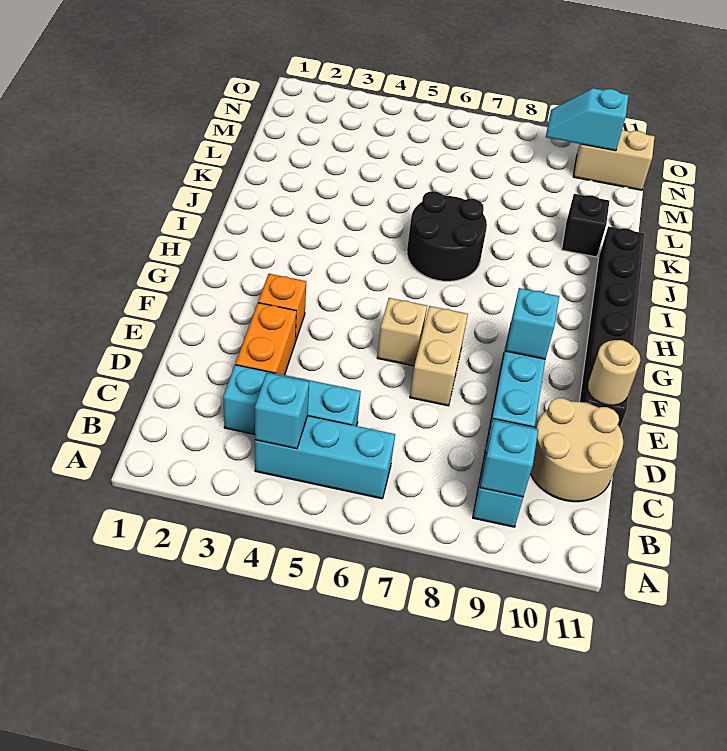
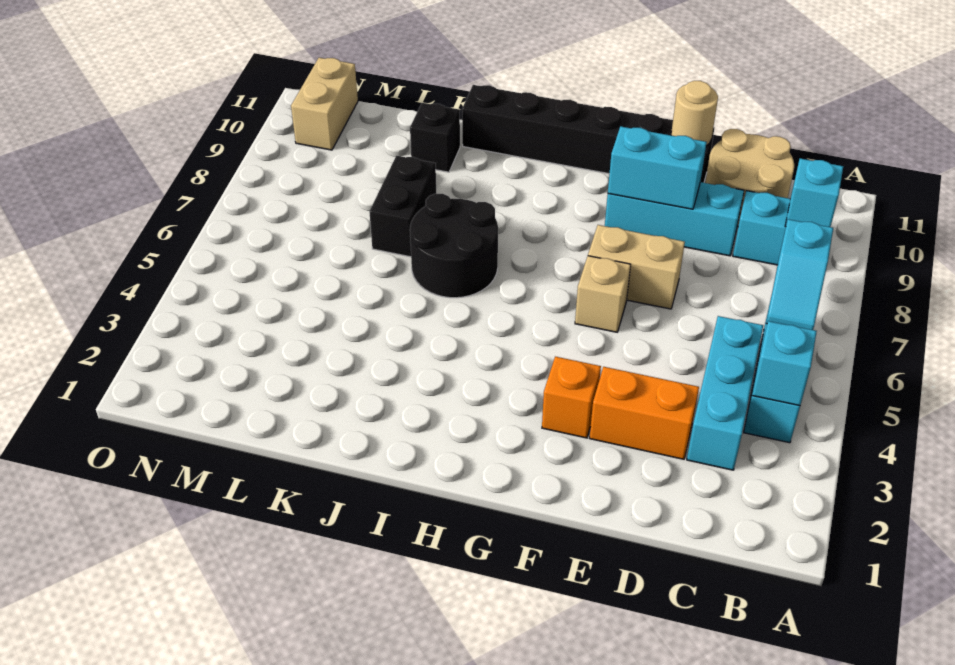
cyan 1x1 brick [506,288,559,359] -> cyan 1x2 brick [608,126,707,209]
none -> black 1x2 brick [369,156,436,257]
cyan 1x2 slope [546,88,628,151] -> cyan 1x2 slope moved to [766,219,833,330]

